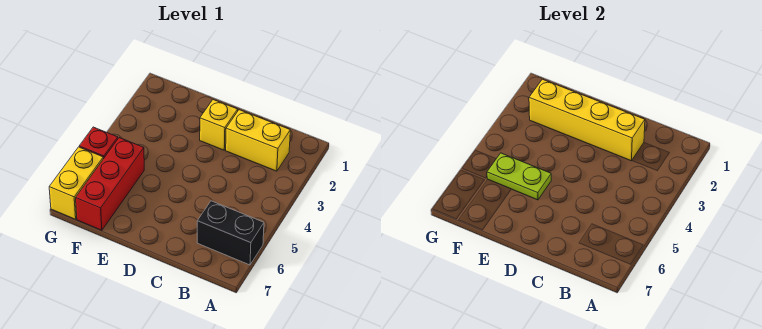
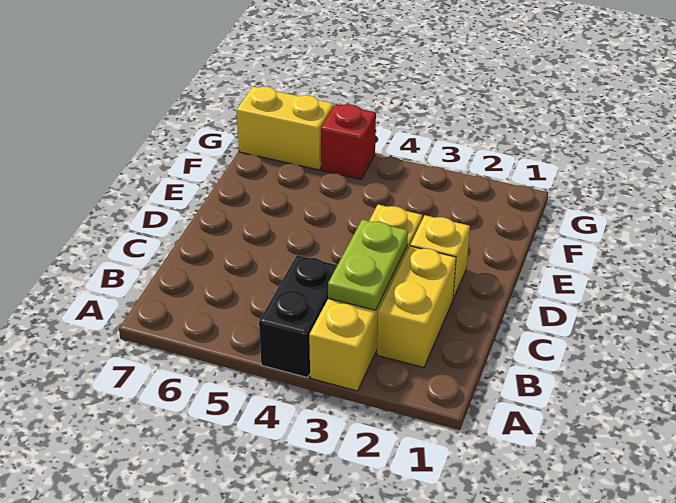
black 1x2 brick [197,201,264,265] -> black 1x2 brick moved to [259,255,337,378]
yellow 1x4 brick [529,79,645,161] -> yellow 1x4 brick moved to [309,205,422,391]
lime 1x2 plate [487,153,551,200] -> lime 1x2 plate moved to [328,220,408,310]
red 1x3 brick [76,138,144,230] -> none

